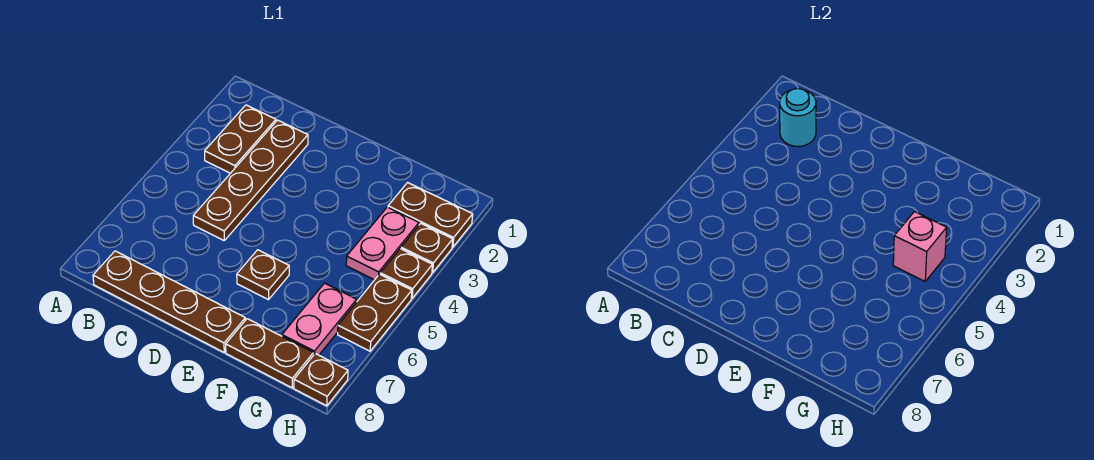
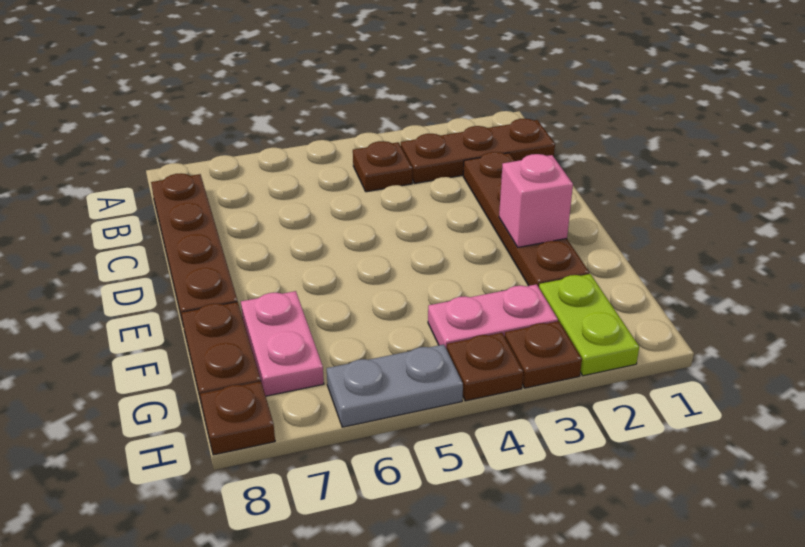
brown 1x2 plate [205,105,276,173] -> brown 1x3 plate [401,119,555,183]
cyan 1x1 round brick [780,89,816,147] -> none
brown 1x4 plate [193,120,308,240] -> brown 1x4 plate turned to [463,152,589,287]
brown 1x1 plate [237,250,289,300] -> brown 1x1 plate moved to [353,141,412,192]
brown 1x2 plate [388,183,473,247] -> lime 1x2 plate [539,274,639,376]
pink 1x1 brick [893,212,947,281] -> pink 1x1 brick moved to [499,154,573,247]
pink 1x2 plate [282,283,357,355] -> pink 1x2 plate turned to [241,291,324,396]
brown 1x2 plate [338,274,412,351] -> grey 1x2 plate [327,344,463,427]

